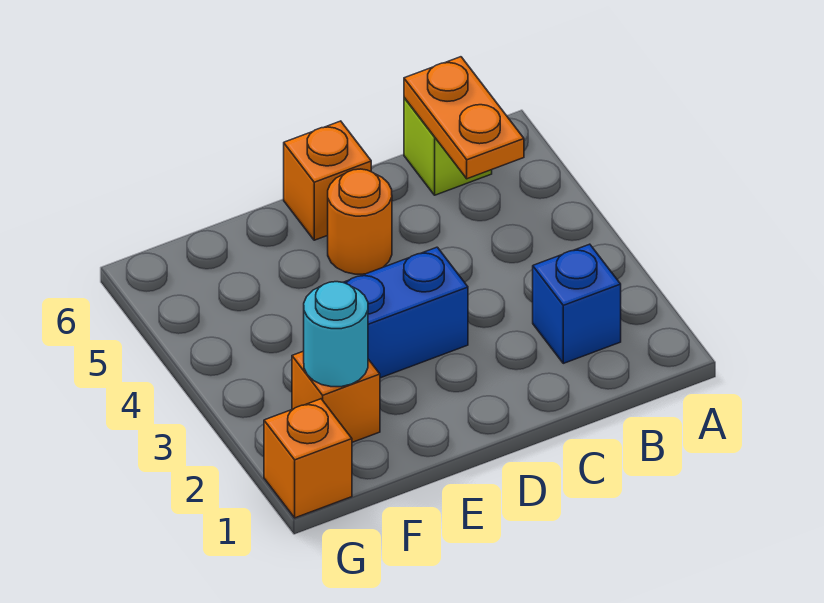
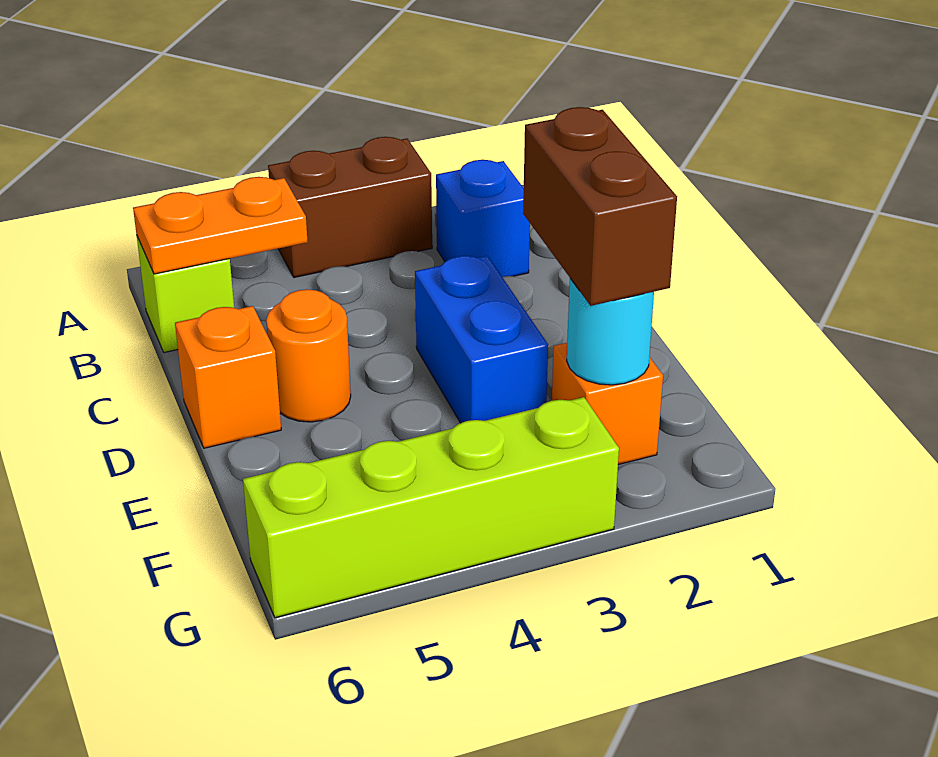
none -> brown 1x2 brick [268,137,432,278]
none -> brown 1x2 brick [523,107,677,306]
orange 1x1 brick [264,399,352,518] -> none
none -> lime 1x4 brick [243,397,619,618]

